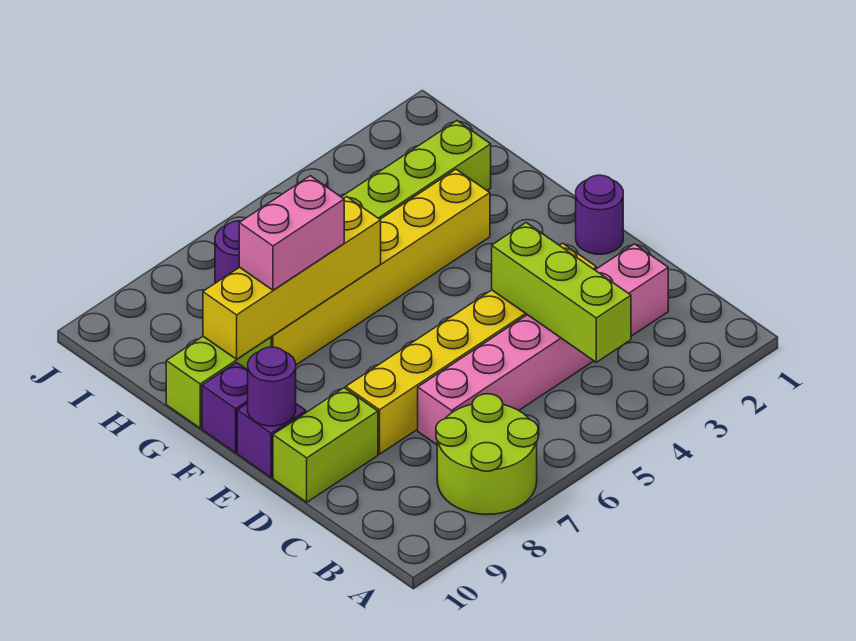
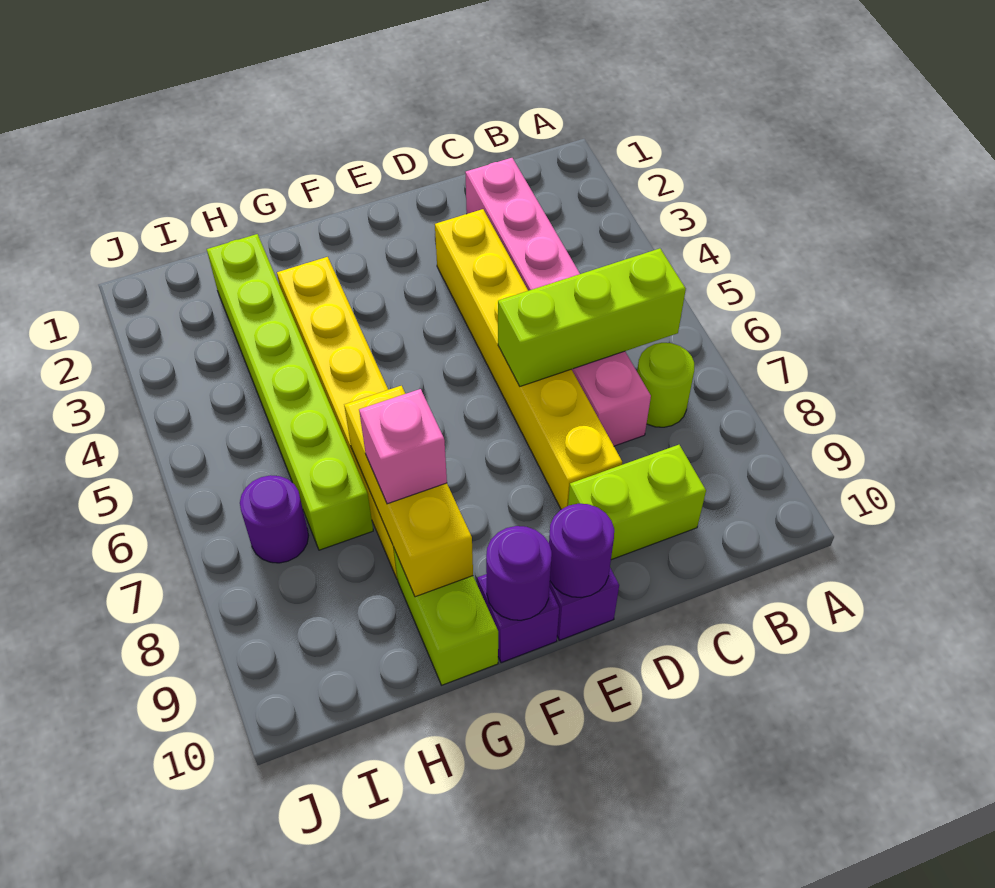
lime 2x2 round brick [436,394,538,514] -> lime 1x1 round brick [637,343,694,427]
lime 1x3 brick [492,223,631,362] -> lime 1x3 brick moved to [498,248,686,386]
lime 1x2 brick [273,388,378,502] -> lime 1x2 brick turned to [568,445,706,560]
purple 1x1 round brick [576,175,623,254] -> purple 1x1 round brick moved to [486,526,552,620]
yellow 1x4 brick [203,197,381,359] -> yellow 1x3 brick [344,386,473,597]
pink 1x2 brick [239,176,344,290] -> pink 1x1 brick [359,389,447,504]

